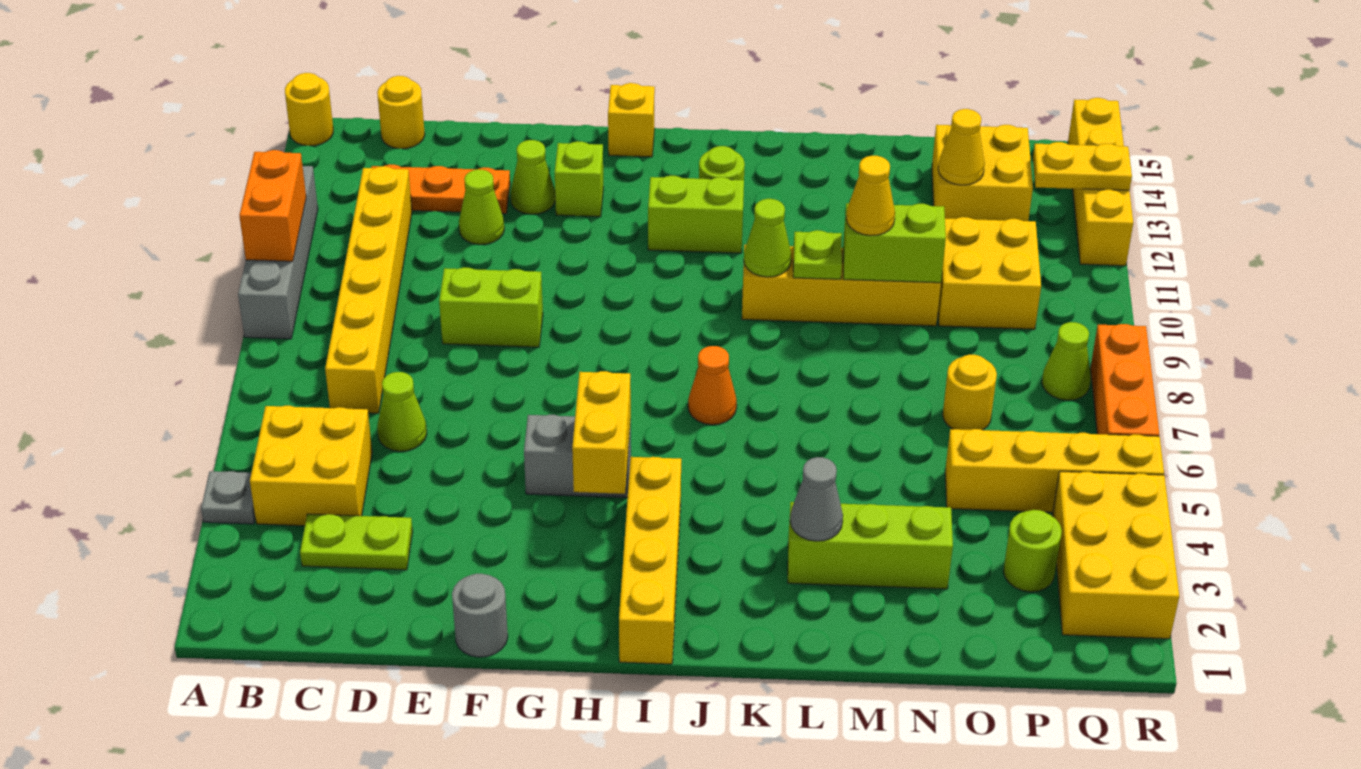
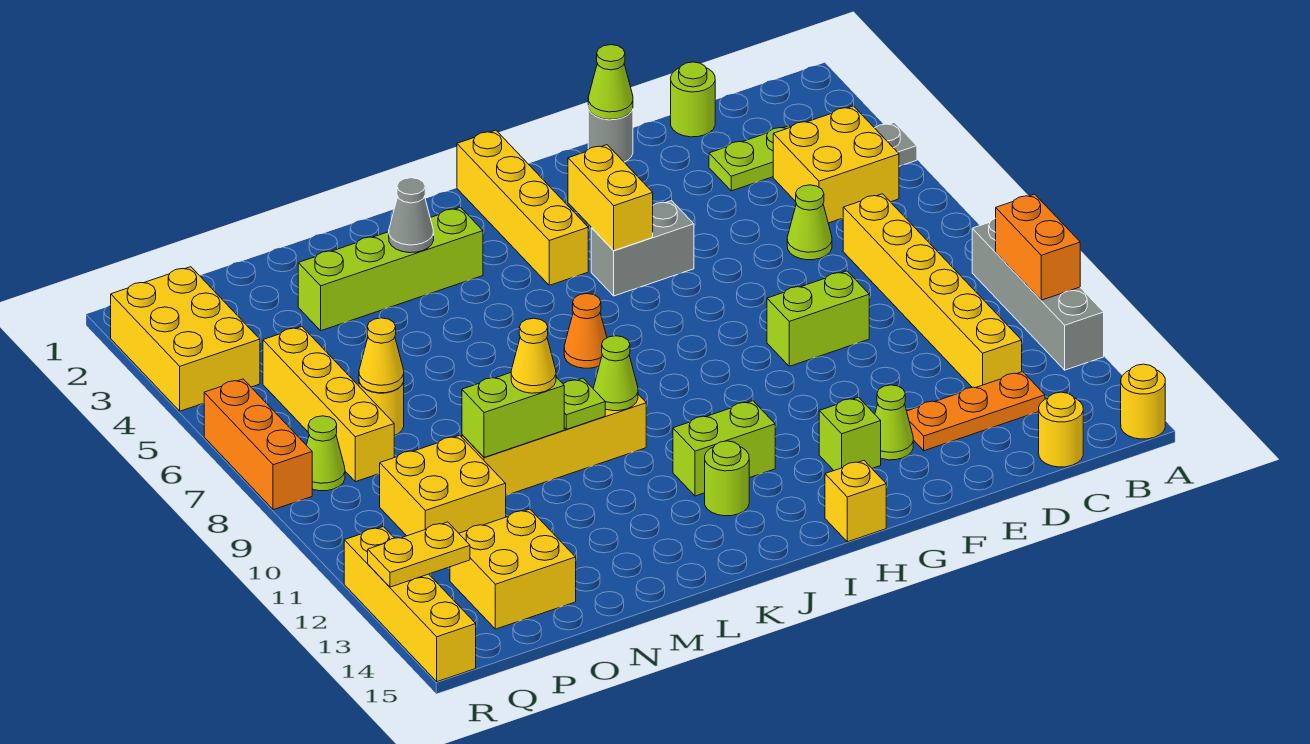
lime 1x1 cone [459,169,504,245] -> lime 1x1 cone moved to [588,45,633,119]
lime 1x3 brick [788,502,953,589] -> lime 1x4 brick [298,207,483,331]
yellow 1x4 brick [945,429,1164,512] -> yellow 1x4 brick turned to [263,327,394,482]
yellow 1x1 cone [938,109,985,185] -> yellow 1x1 cone moved to [359,318,404,393]
lime 1x1 round brick [1003,510,1062,592] -> lime 1x1 round brick moved to [671,62,715,137]

